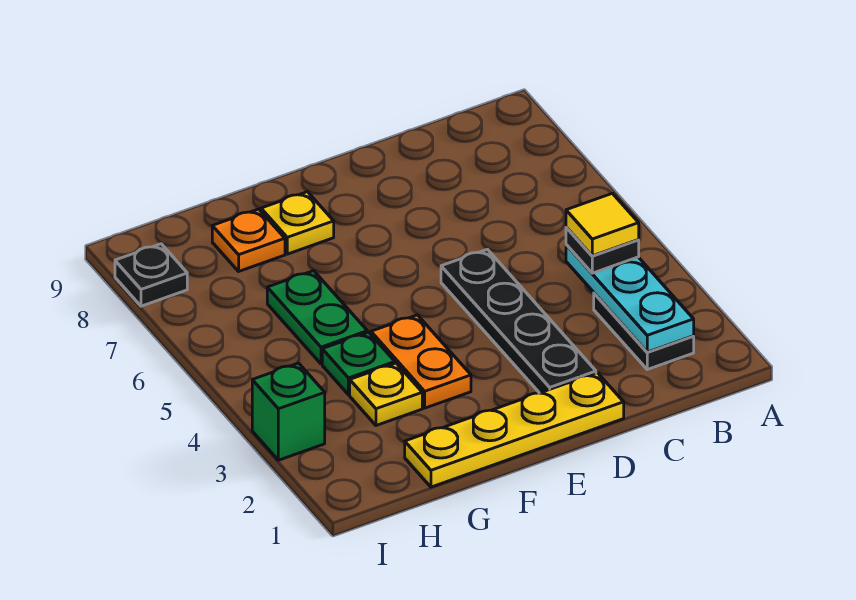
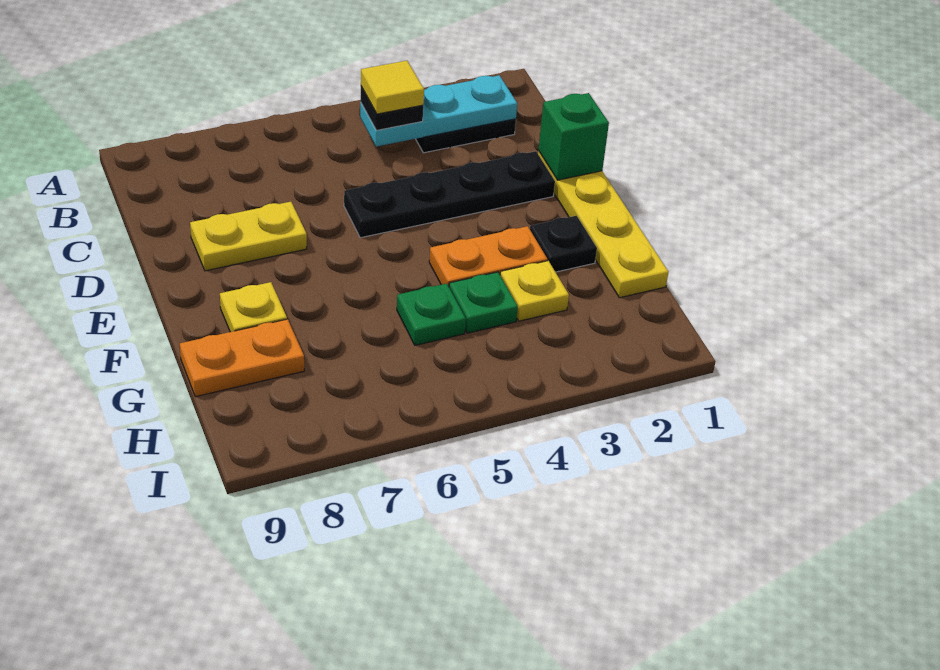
none -> yellow 1x2 plate [190,202,307,271]
green 1x2 plate [267,271,367,364] -> green 1x1 plate [397,284,466,345]
orange 1x1 plate [212,209,285,271] -> orange 1x2 plate [180,319,304,397]
green 1x1 brick [252,363,325,460] -> green 1x1 brick moved to [538,93,609,180]
black 1x1 plate [115,244,187,306] -> black 1x1 plate moved to [530,216,597,272]

